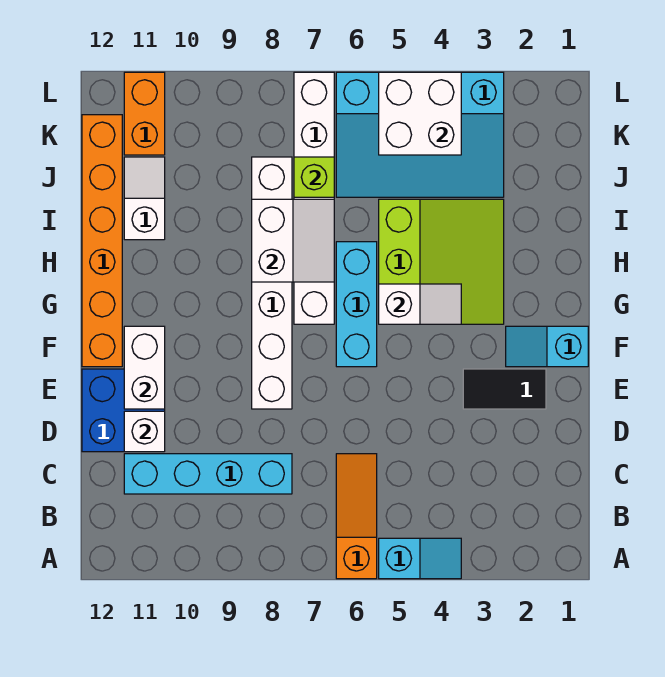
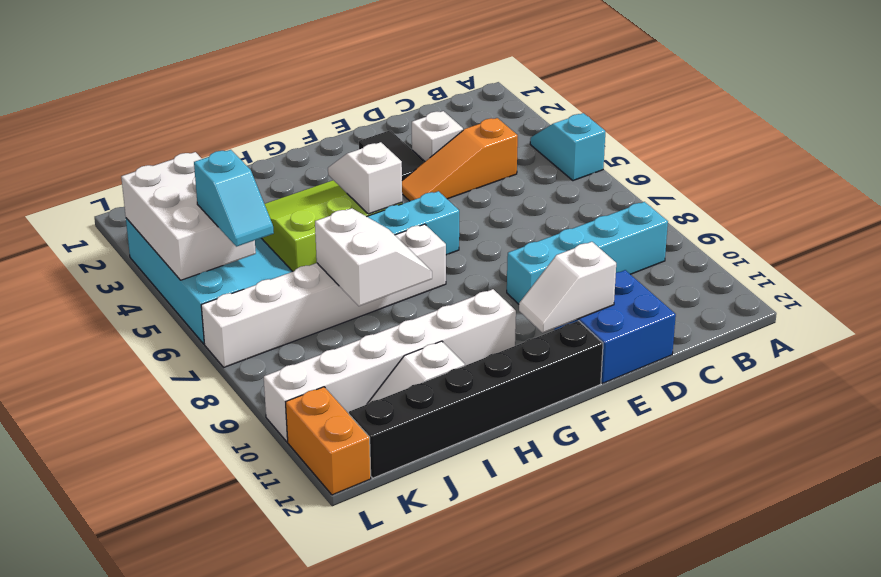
orange 1x3 slope [336,454,377,579] -> orange 1x3 slope moved to [402,118,518,201]
cyan 1x4 brick [124,454,292,494] -> cyan 1x4 brick turned to [507,202,668,304]
white 1x1 brick [124,411,165,452] -> white 1x1 brick moved to [412,111,463,161]
white 1x6 brick [252,157,292,409] -> white 1x6 brick moved to [264,289,516,442]
white 1x2 brick [124,326,165,409] -> white 1x2 slope [519,242,616,333]
cyan 1x2 slope [506,326,588,367] -> cyan 1x2 slope moved to [194,150,274,247]
orange 1x6 brick [82,115,122,367] -> black 1x6 brick [349,321,603,478]
white 2x2 slope [252,199,334,282] -> white 2x2 slope turned to [315,208,432,306]
lime 1x1 brick [294,157,334,197] -> none
white 2x2 brick [379,72,461,155] -> white 2x3 brick [121,152,256,280]
orange 1x2 brick [124,72,165,155] -> orange 1x2 brick turned to [286,387,371,495]

